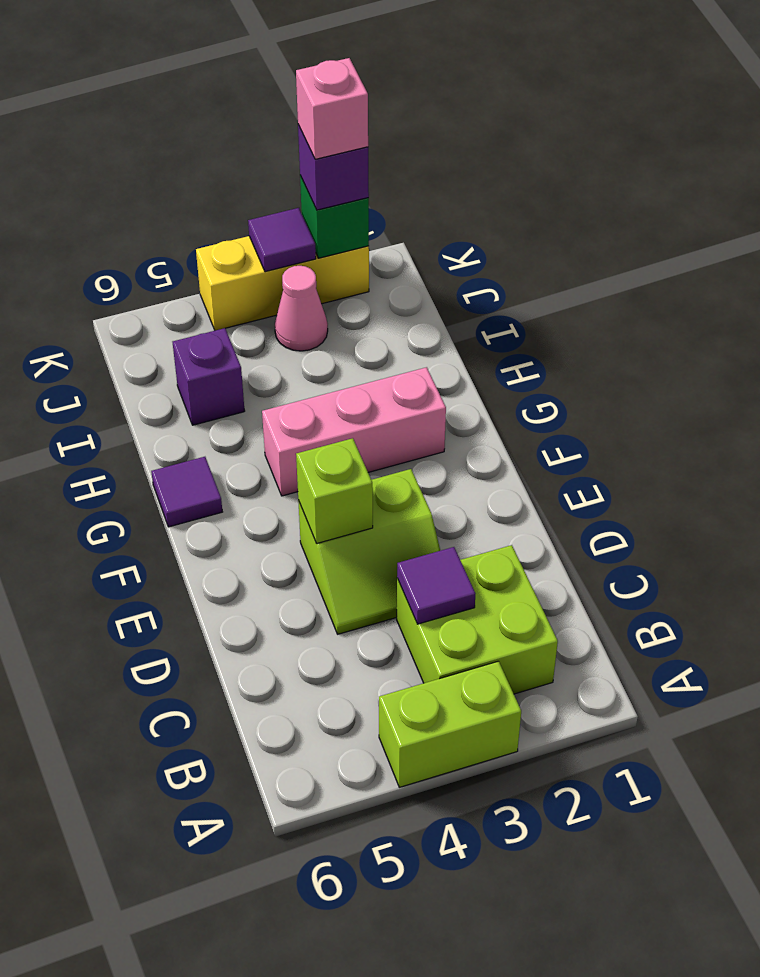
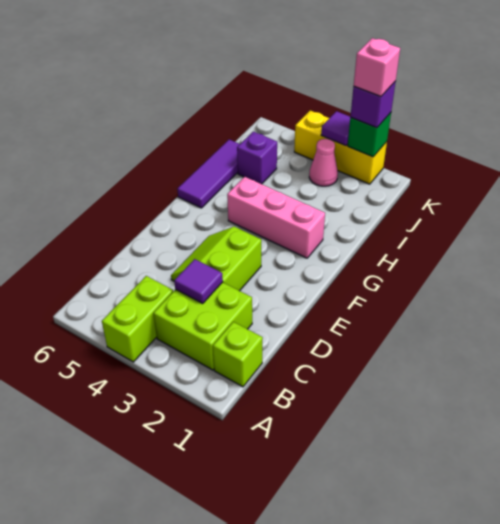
lime 1x2 brick [379,661,521,787] -> lime 1x2 brick turned to [102,276,173,362]
lime 2x2 slope [298,469,440,634] -> lime 2x2 slope turned to [171,227,261,291]
lime 1x1 brick [296,438,373,543] -> lime 1x1 brick moved to [213,322,263,387]
purple 1x1 tile [151,457,222,527] -> purple 1x3 tile [178,139,240,208]

